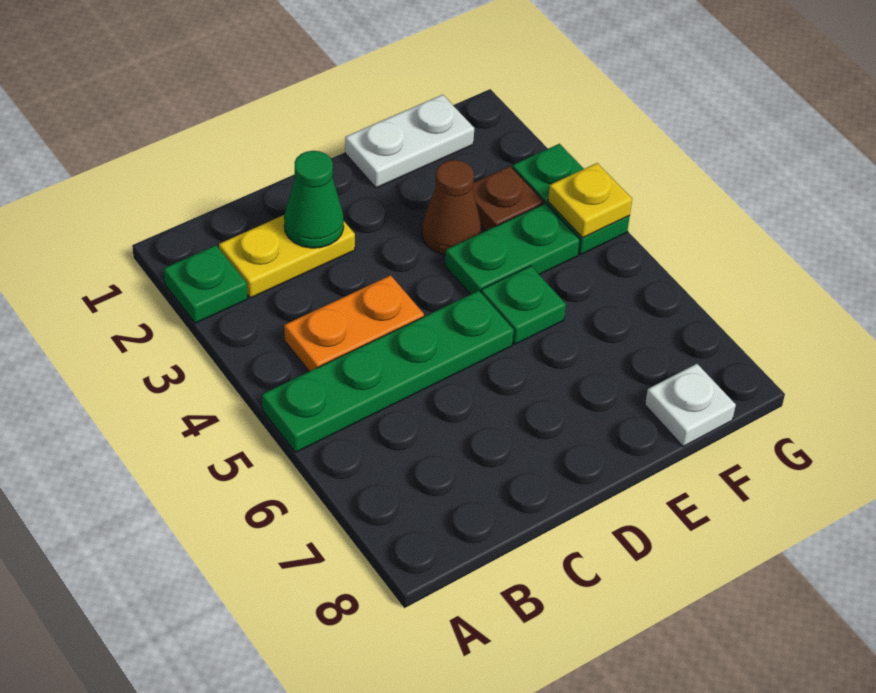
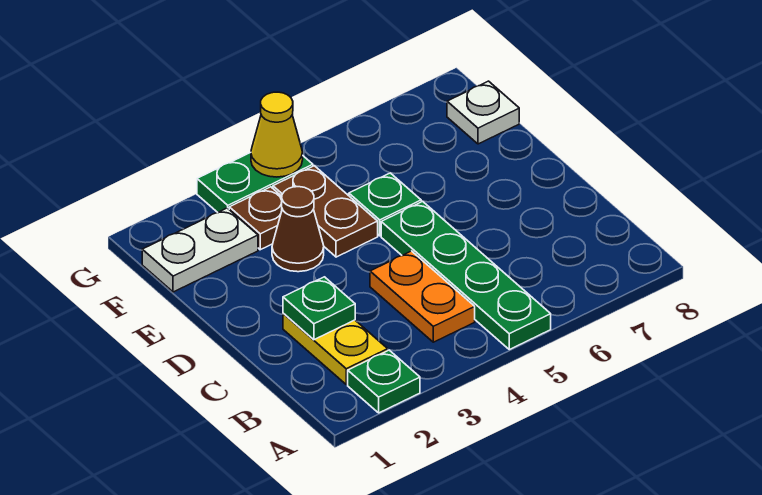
green 1x1 cone [284,151,344,248] -> green 1x1 plate [283,277,355,340]
white 1x2 plate [345,95,474,188] -> white 1x2 plate turned to [142,208,258,292]
green 1x2 plate [445,203,580,295] -> brown 1x2 plate [273,166,378,257]
yellow 1x1 plate [548,163,632,238] -> yellow 1x1 cone [251,92,303,177]

